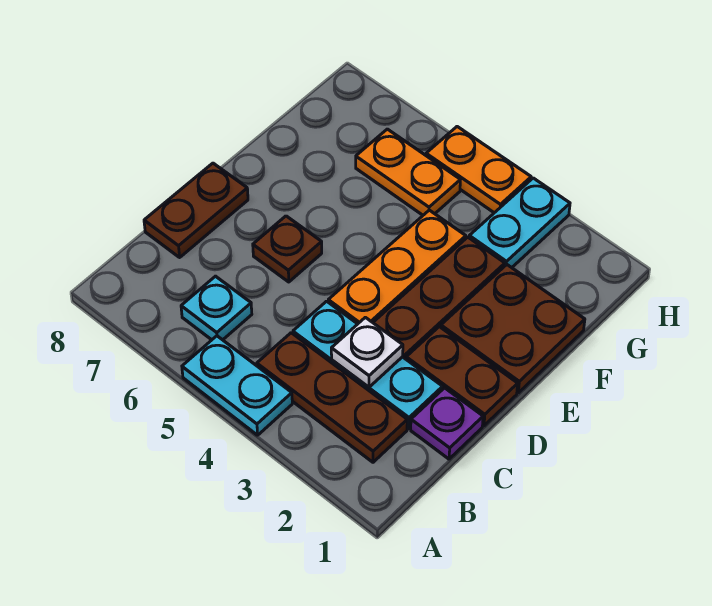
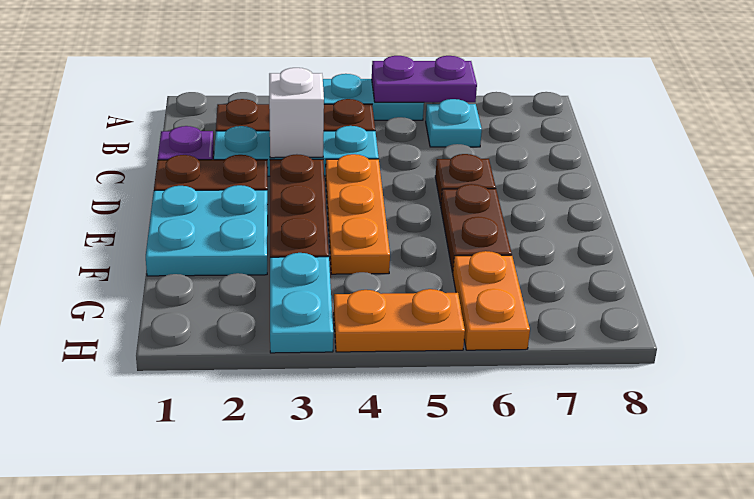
none -> purple 1x2 plate [372,56,477,102]
white 1x1 plate [331,317,403,387] -> white 1x1 brick [269,68,324,158]
brown 1x2 plate [144,163,248,257] -> brown 1x2 plate moved to [441,184,512,273]
brown 2x2 plate [441,265,585,393] -> cyan 2x2 plate [146,185,268,276]
orange 1x2 plate [356,129,460,215] -> orange 1x2 plate turned to [453,251,530,350]

